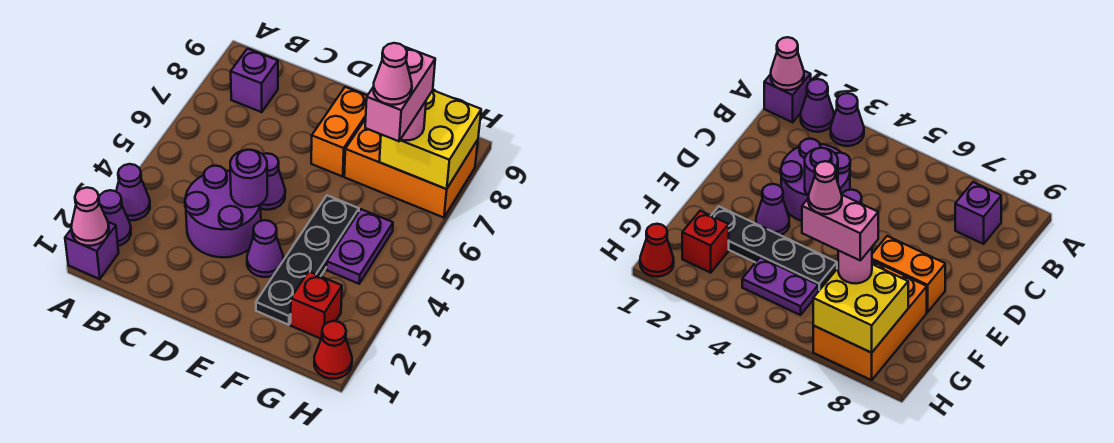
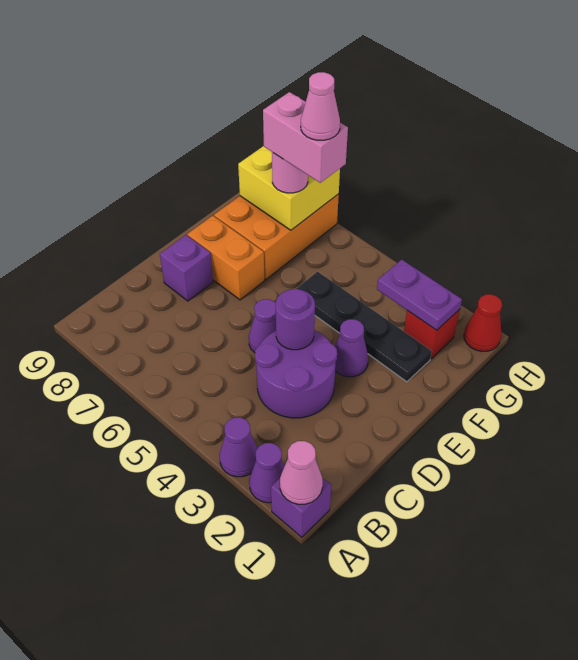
purple 1x1 brick [231,49,278,112] -> purple 1x1 brick moved to [160,235,213,301]
purple 1x2 plate [327,209,393,284] -> purple 1x2 plate moved to [377,260,462,330]

